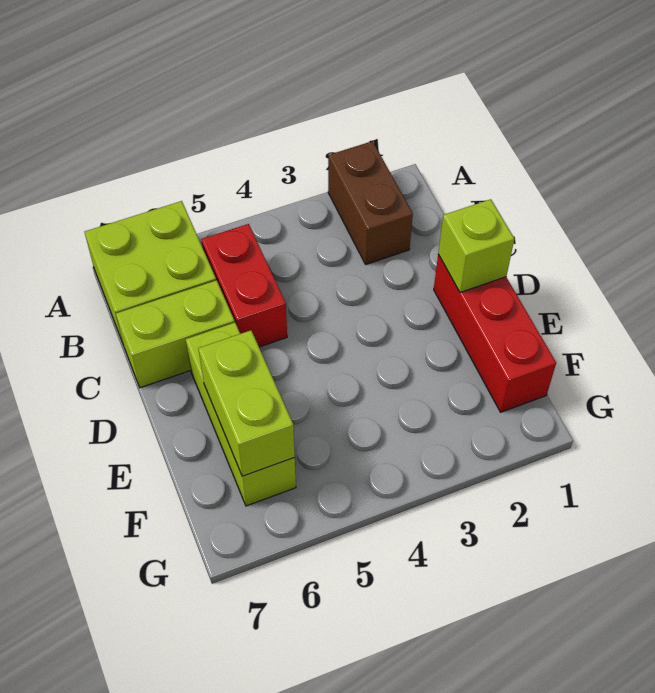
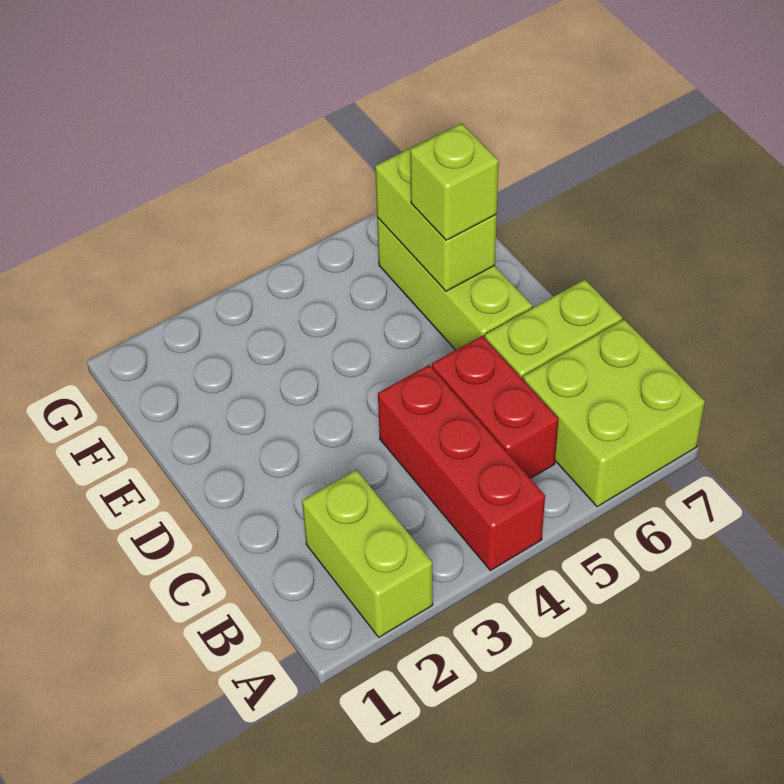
brown 1x2 brick [328,141,413,264] -> lime 1x2 brick [302,470,433,637]
red 1x3 brick [434,254,556,412] -> red 1x3 brick moved to [378,365,545,571]
lime 1x1 brick [438,199,514,292] -> lime 1x1 brick moved to [410,123,499,240]

